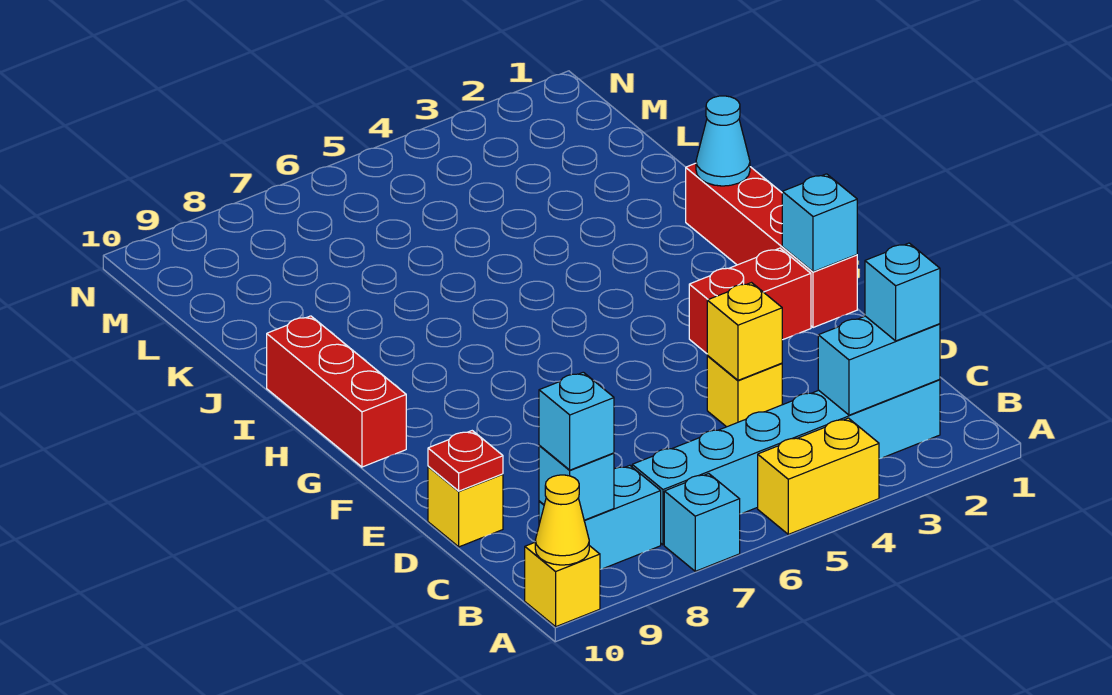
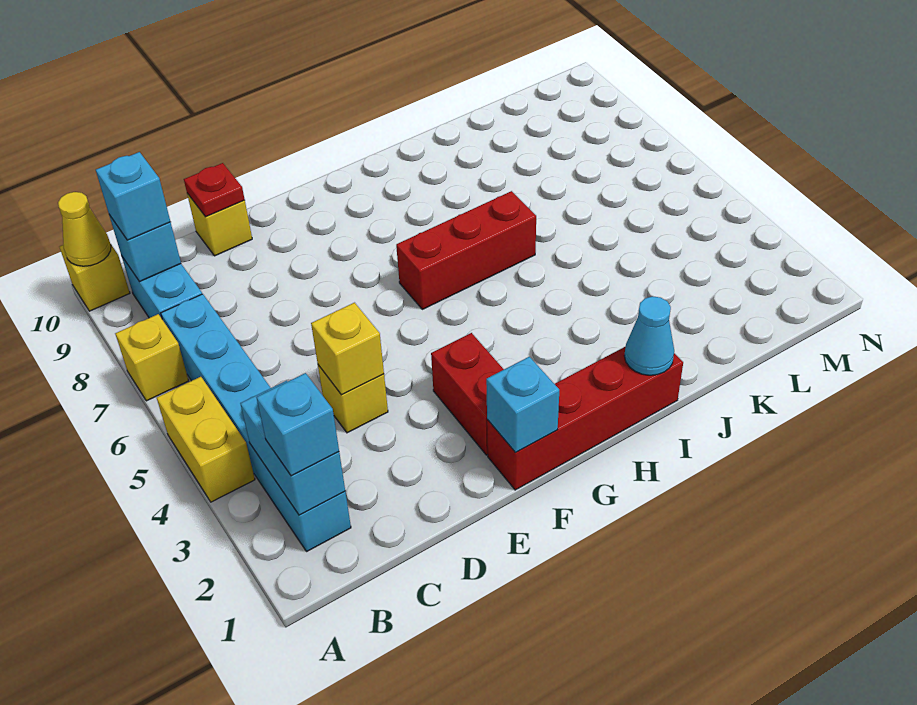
cyan 1x1 brick [664,474,740,571] -> yellow 1x1 brick [115,314,189,401]
red 1x3 brick [267,316,406,467] -> red 1x3 brick moved to [396,191,536,309]

